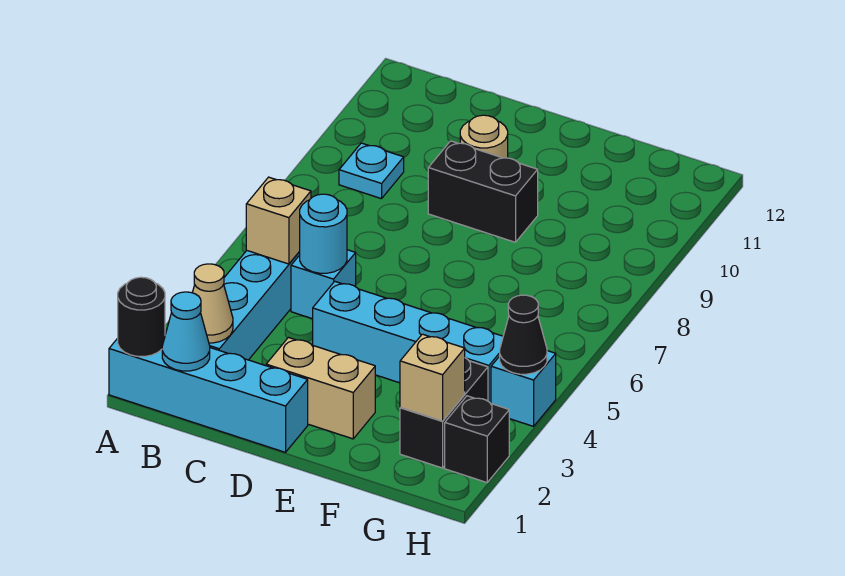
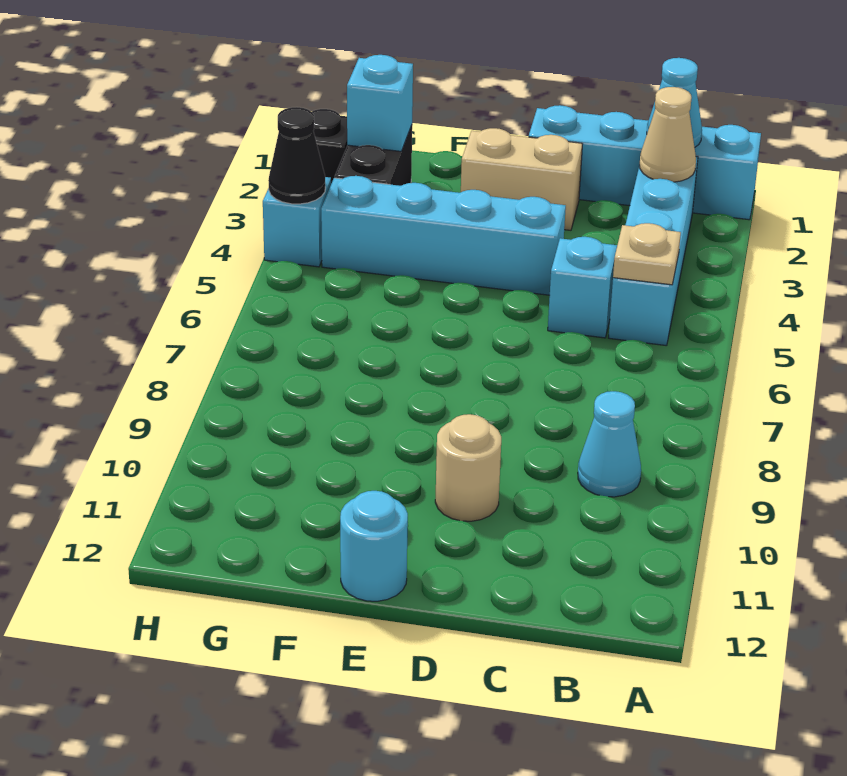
black 1x1 round brick [118,277,165,356] -> none
tan 1x1 brick [246,177,311,264] -> tan 1x1 plate [613,223,681,285]
cyan 1x1 plate [339,143,404,199] -> cyan 1x1 cone [578,391,641,497]
cyan 1x1 round brick [299,194,347,273] -> cyan 1x1 round brick moved to [340,491,408,601]
black 1x2 brick [428,141,538,242] -> none
tan 1x1 brick [400,334,465,421] -> cyan 1x1 brick [347,55,413,151]

